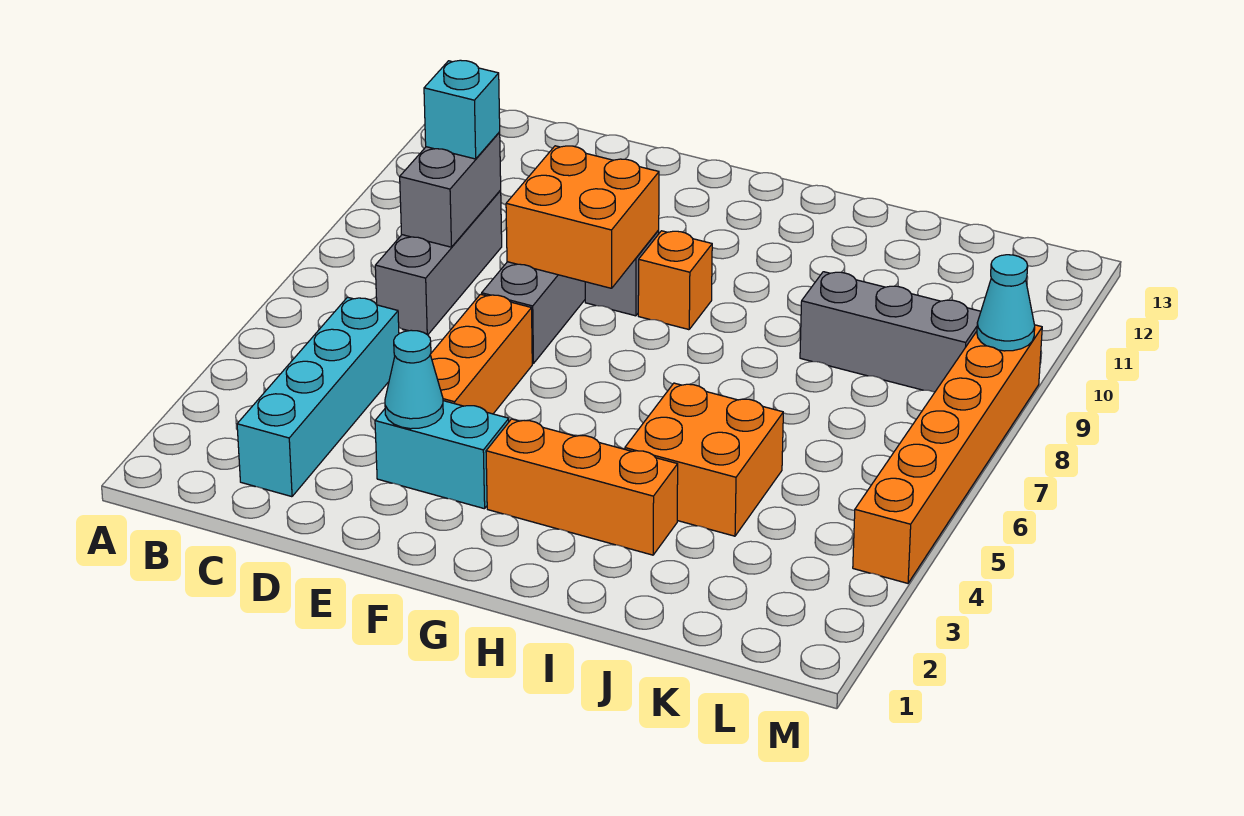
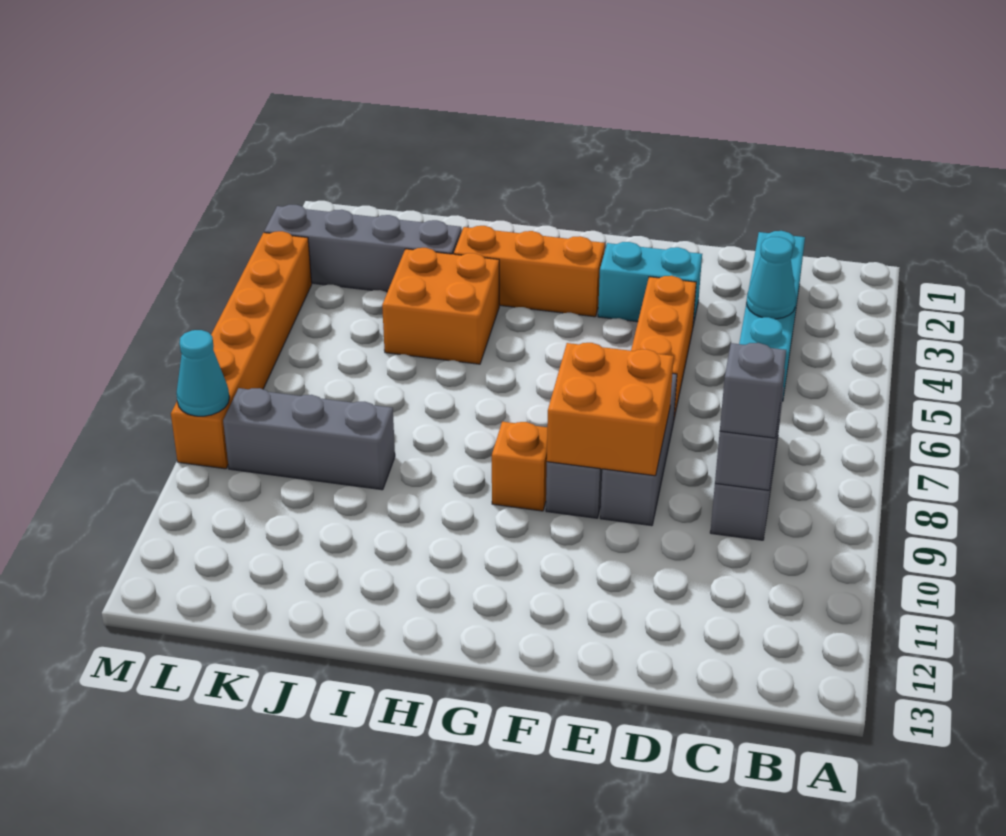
cyan 1x1 brick [424,60,500,159] -> grey 1x1 brick [720,343,786,438]
cyan 1x1 cone [385,330,443,429] -> cyan 1x1 cone moved to [747,237,796,319]
none -> grey 1x4 brick [264,205,461,292]

